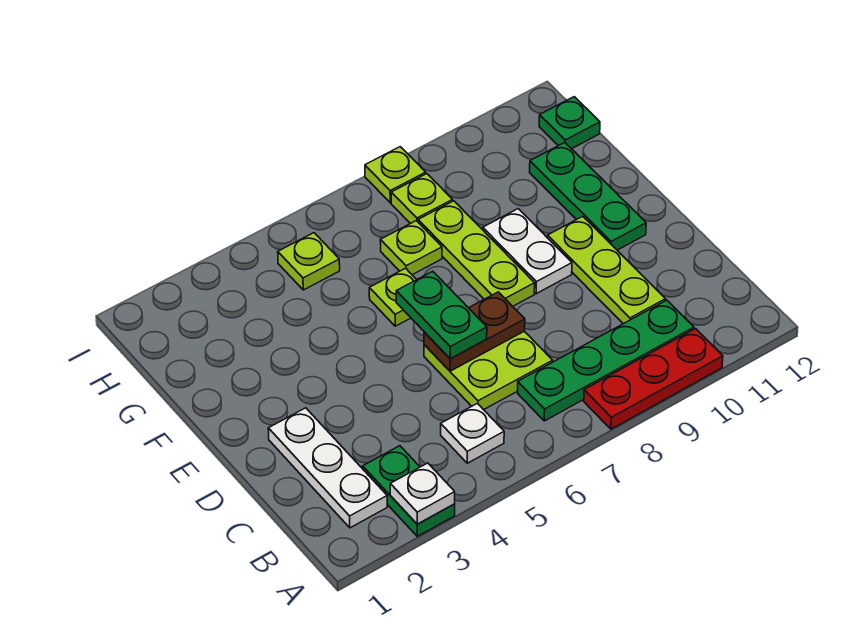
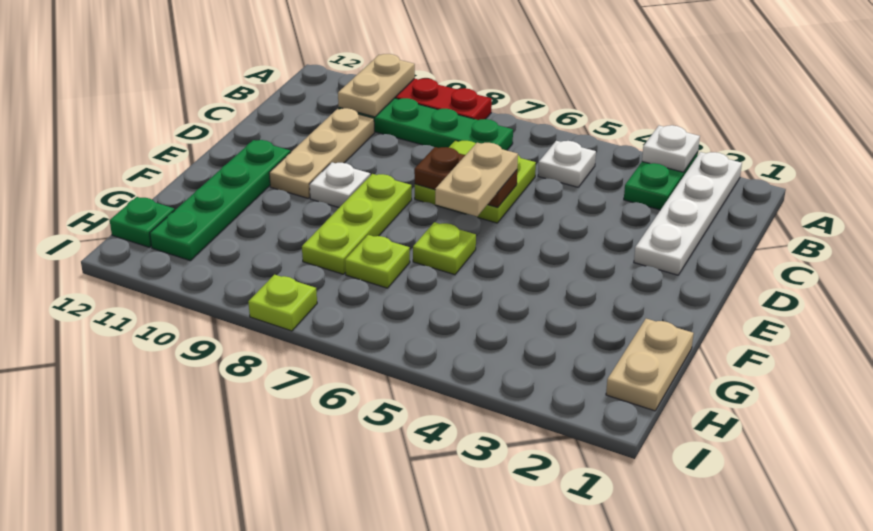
none -> tan 1x2 plate [338,54,415,117]
white 1x3 plate [268,408,387,528] -> white 1x4 plate [634,152,742,275]
lime 1x3 plate [547,216,666,324] -> tan 1x3 plate [269,108,374,198]
green 1x2 plate [396,271,487,359] -> tan 1x2 plate [435,143,518,216]
white 1x2 plate [483,209,572,294] -> white 1x1 plate [310,162,370,207]
green 1x3 plate [530,142,646,250] -> green 1x4 plate [150,140,291,261]
none -> tan 1x2 plate [606,319,694,411]
lime 1x1 plate [278,233,340,290] -> none
lime 1x1 plate [391,174,453,224] -> none

